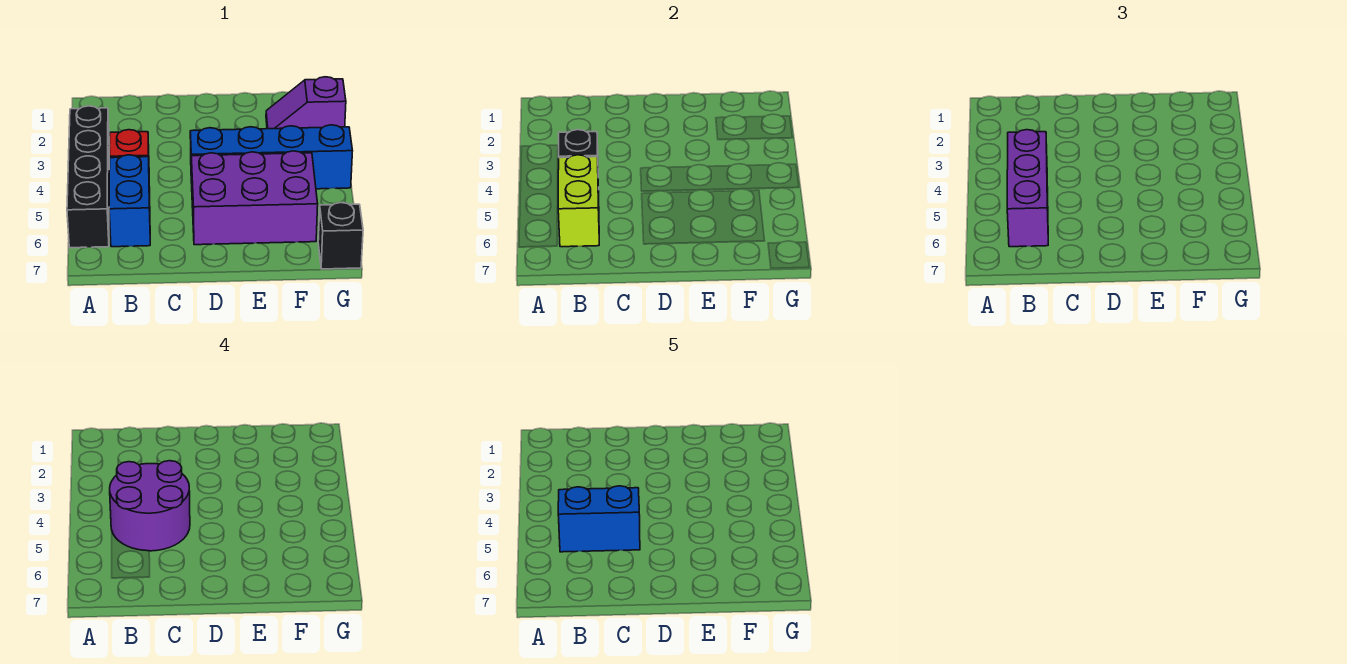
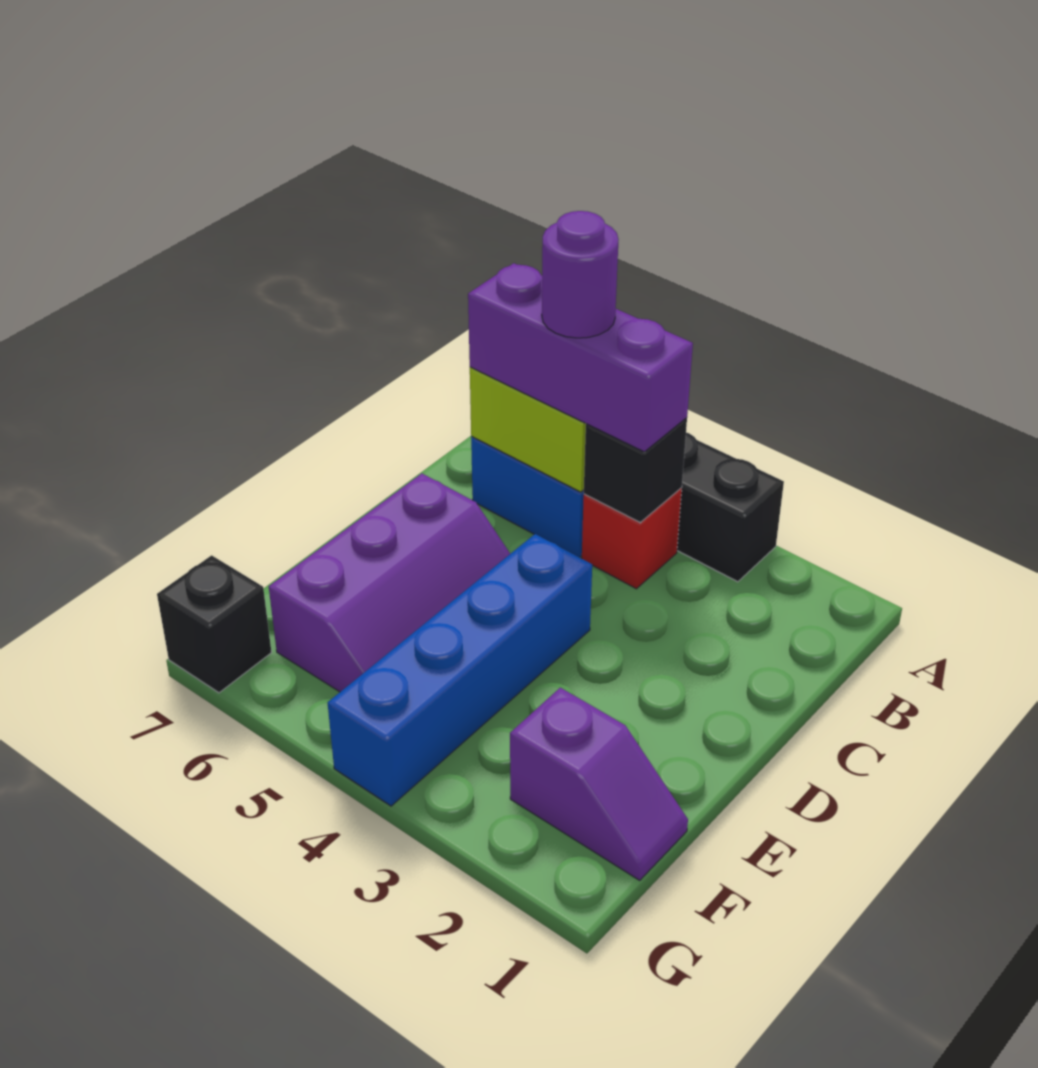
purple 2x2 round brick [110,461,190,551] -> purple 1x1 round brick [542,211,619,338]
blue 1x2 brick [558,486,640,552] -> none
purple 2x3 brick [191,151,318,245] -> purple 2x3 slope [269,473,510,692]
purple 1x2 slope [266,77,346,129] -> purple 1x2 slope turned to [510,688,688,880]

